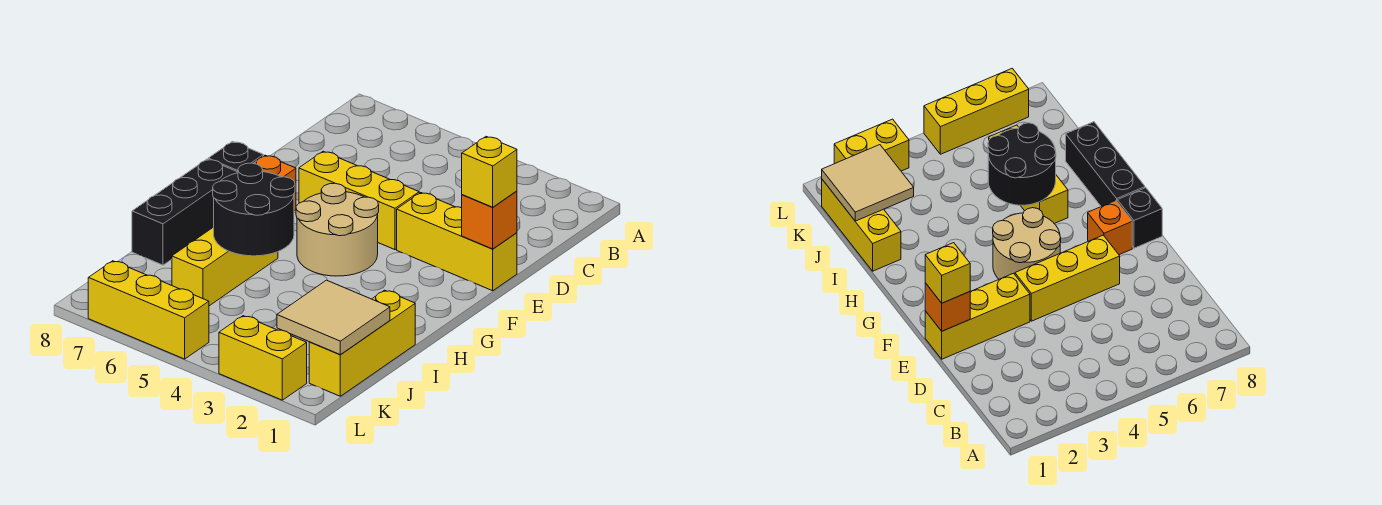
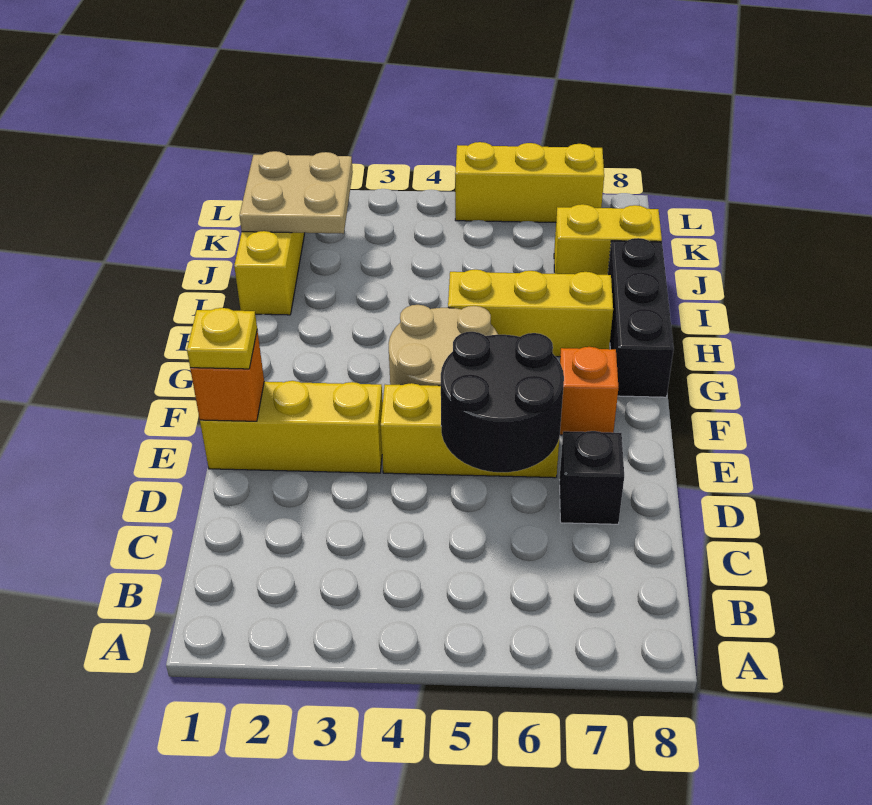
yellow 1x1 brick [462,137,517,207] -> yellow 1x1 plate [187,308,257,369]
black 1x1 brick [208,142,263,172] -> black 1x1 brick moved to [560,431,624,524]
black 2x2 round brick [213,163,295,256] -> black 2x2 round brick moved to [441,332,564,472]
yellow 1x3 brick [172,227,278,306] -> yellow 1x3 brick turned to [448,269,613,357]
tan 2x2 tile [277,280,390,355] -> tan 2x2 plate [240,151,353,234]
yellow 1x2 brick [219,316,307,400] -> yellow 1x2 brick moved to [554,204,662,275]

